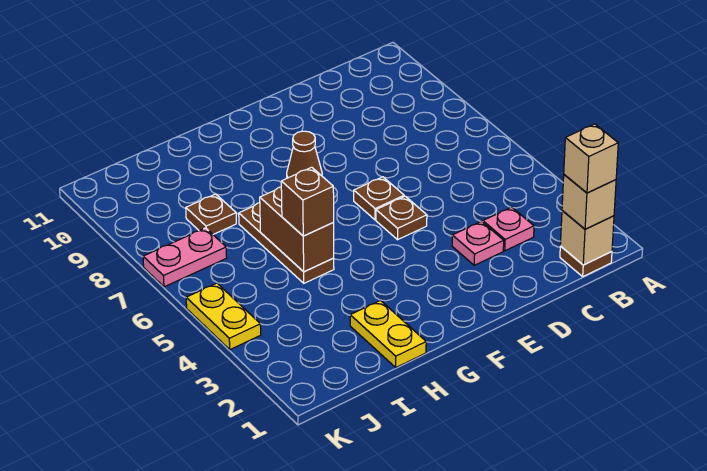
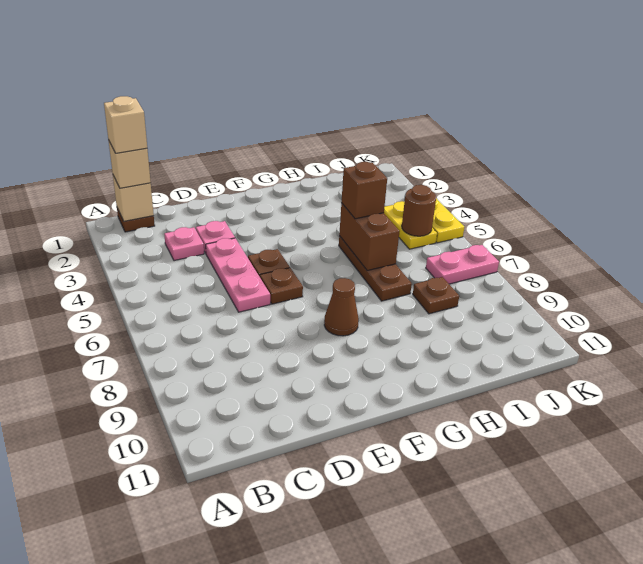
none -> pink 1x3 plate [206,238,270,312]
yellow 1x2 plate [350,301,426,367] -> yellow 1x2 plate moved to [384,201,437,249]
none -> brown 1x1 round brick [402,185,436,236]

